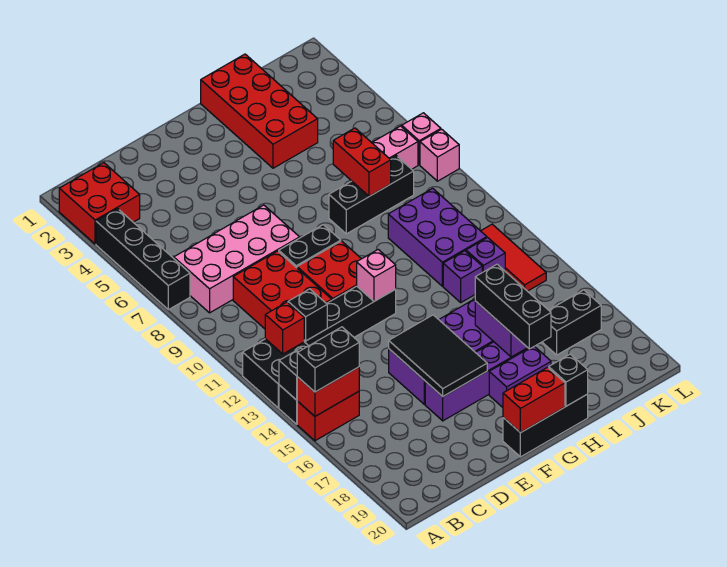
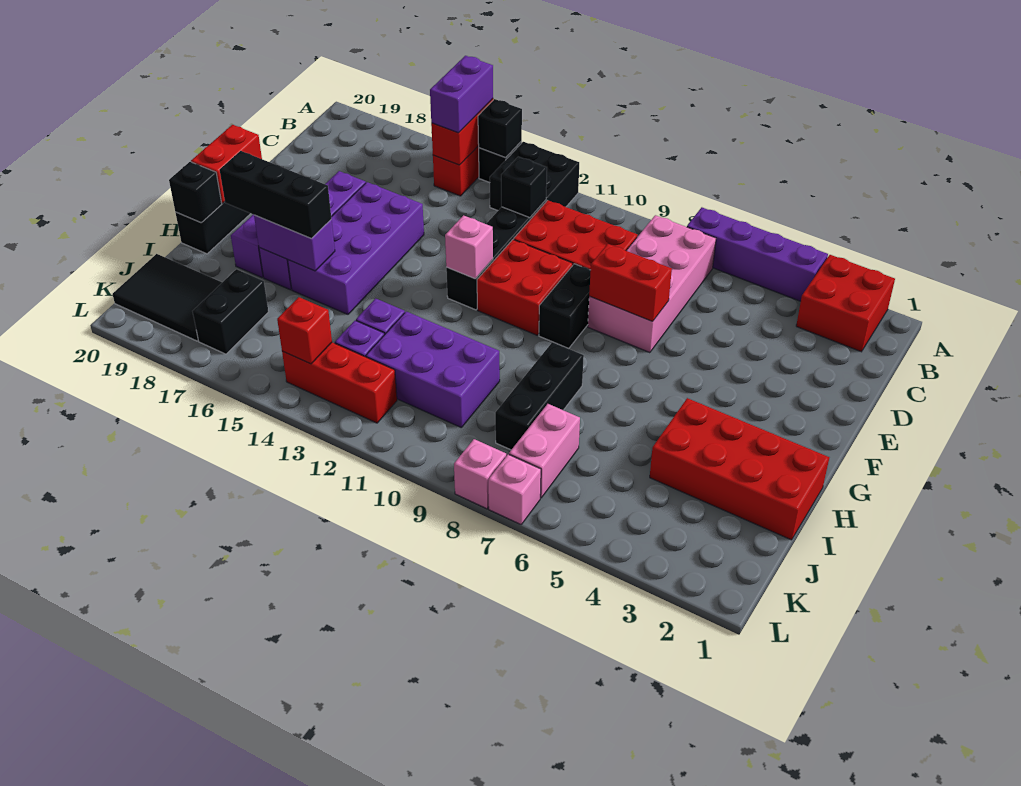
black 1x4 brick [96,209,190,310] -> purple 1x4 brick [687,207,828,301]
black 1x2 brick [297,327,359,392] -> purple 1x2 brick [430,56,493,133]
red 1x1 brick [265,302,304,354] -> red 1x1 brick moved to [277,297,332,364]
black 2x3 tile [389,315,487,396] -> black 2x3 tile moved to [113,254,222,341]
red 1x2 brick [333,128,391,196] -> red 1x2 brick moved to [589,244,672,321]
red 1x3 tile [481,224,546,291] -> red 1x3 brick [282,342,397,423]

